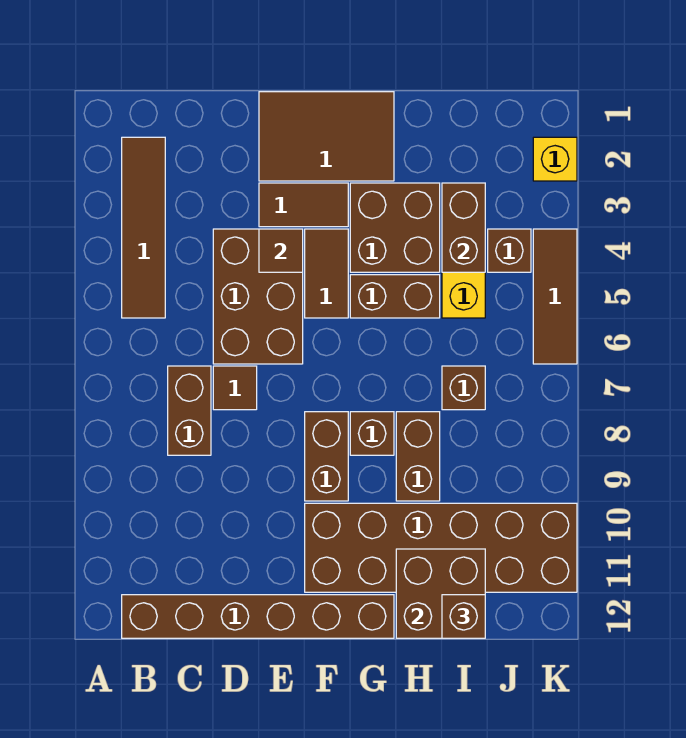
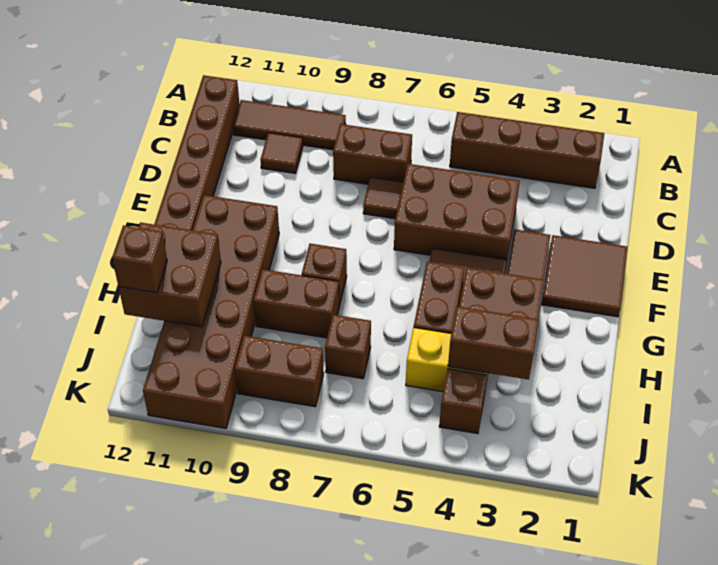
brown 1x4 tile [122,137,165,318] -> brown 1x4 brick [450,112,604,188]
brown 2x3 tile [259,92,394,181] -> brown 2x2 tile [542,235,627,317]
brown 1x1 tile [259,229,303,272] -> brown 1x1 tile moved to [260,133,303,173]
brown 1x2 brick [305,412,348,501] -> brown 1x2 brick moved to [235,336,324,407]
yellow 1x1 brick [533,137,577,181] -> none
brown 1x3 tile [533,229,577,364] -> brown 1x3 tile moved to [233,100,346,150]

